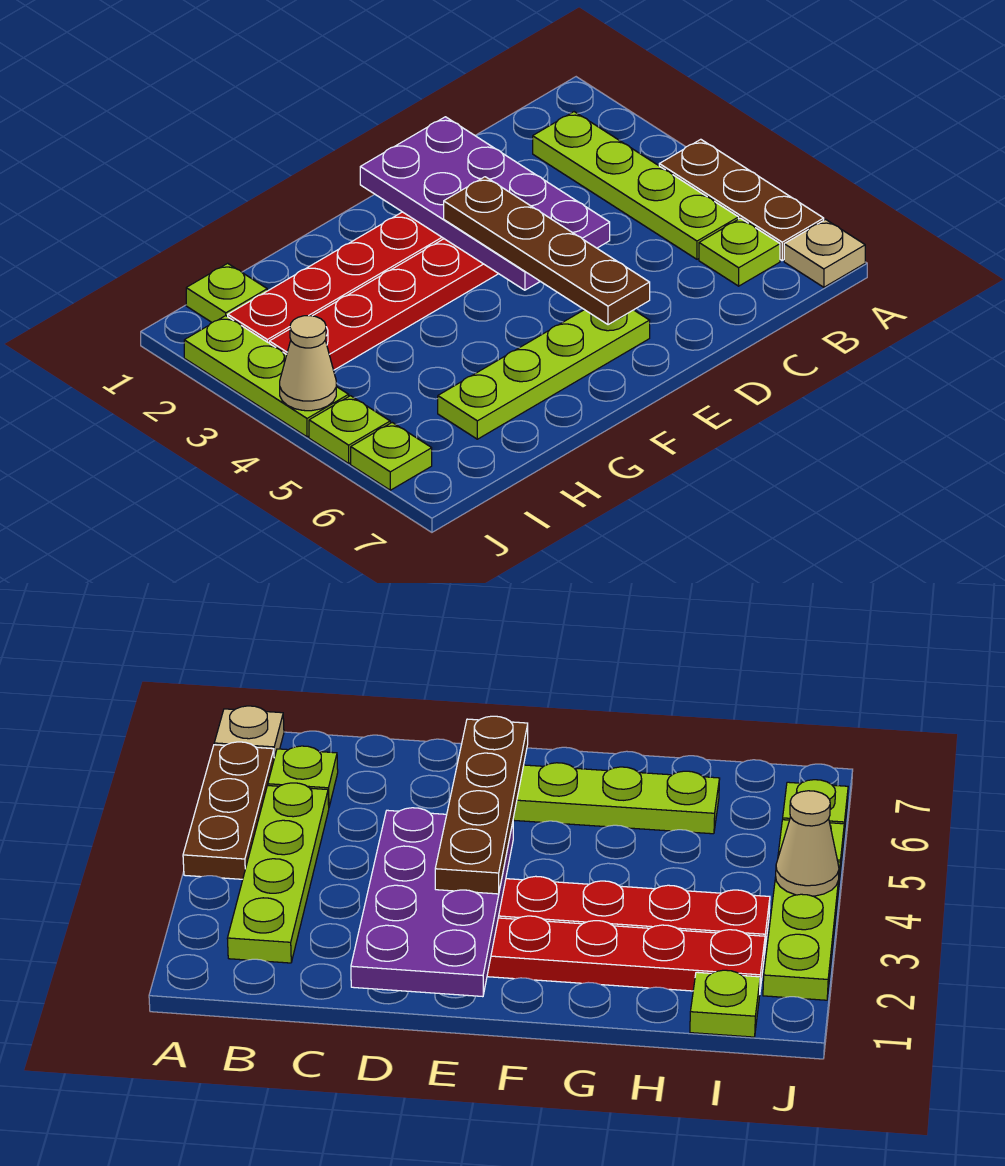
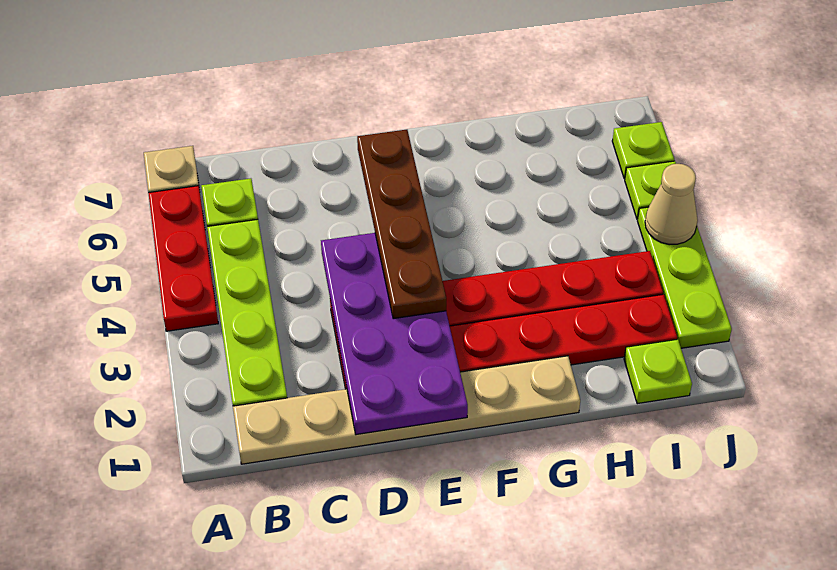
brown 1x3 plate [659,139,824,260] -> red 1x3 plate [148,186,218,331]
none -> tan 1x6 plate [233,356,580,464]
lime 1x4 plate [438,310,650,439] -> none

